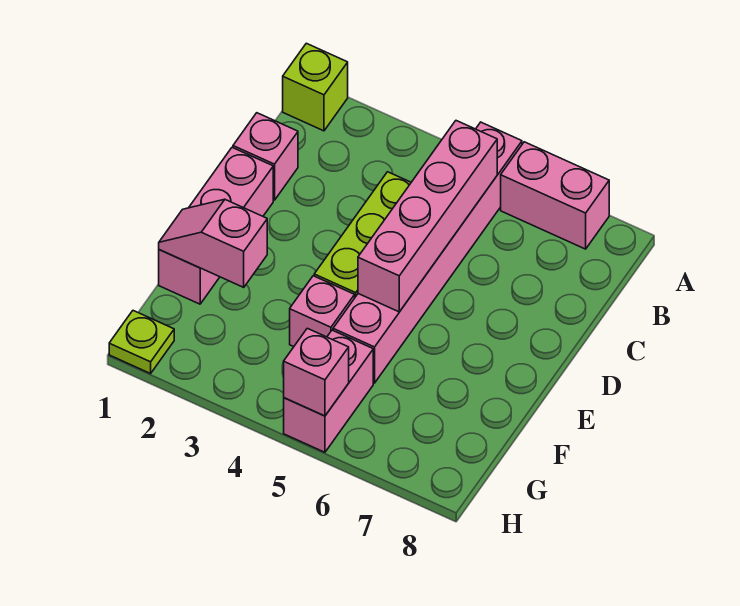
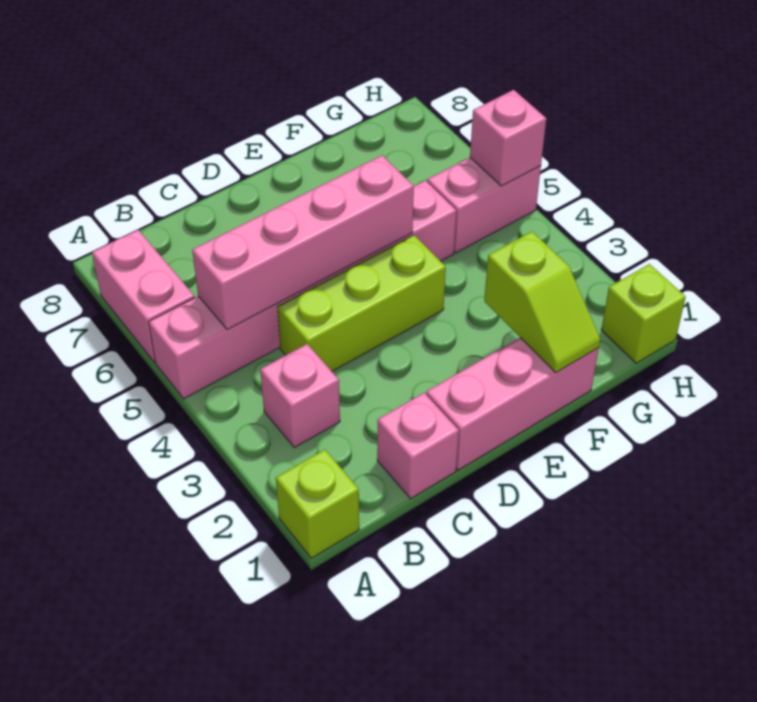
pink 1x2 slope [159,199,267,287] -> lime 1x2 slope [484,232,600,372]
pink 1x1 brick [290,276,355,347] -> pink 1x1 brick moved to [260,344,340,448]
lime 1x1 plate [109,311,174,374] -> lime 1x1 brick [601,264,686,363]

